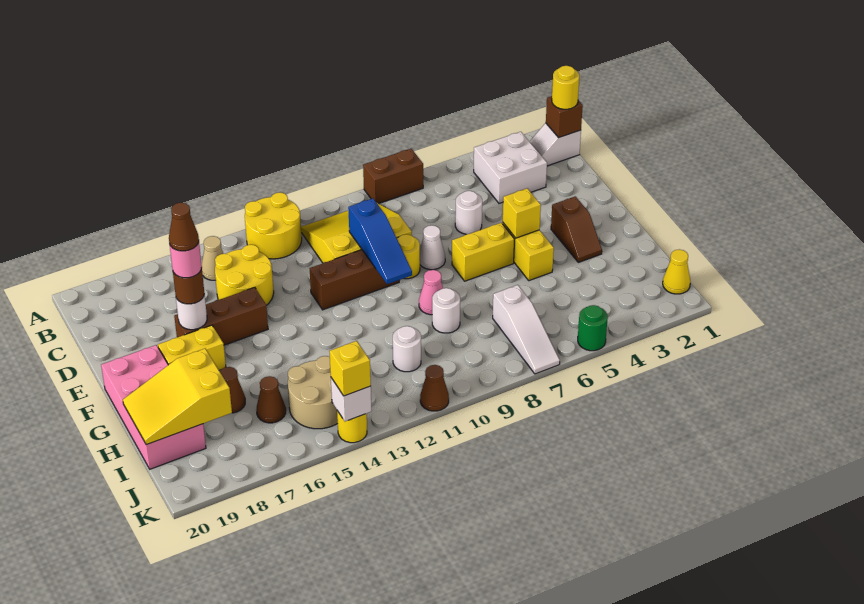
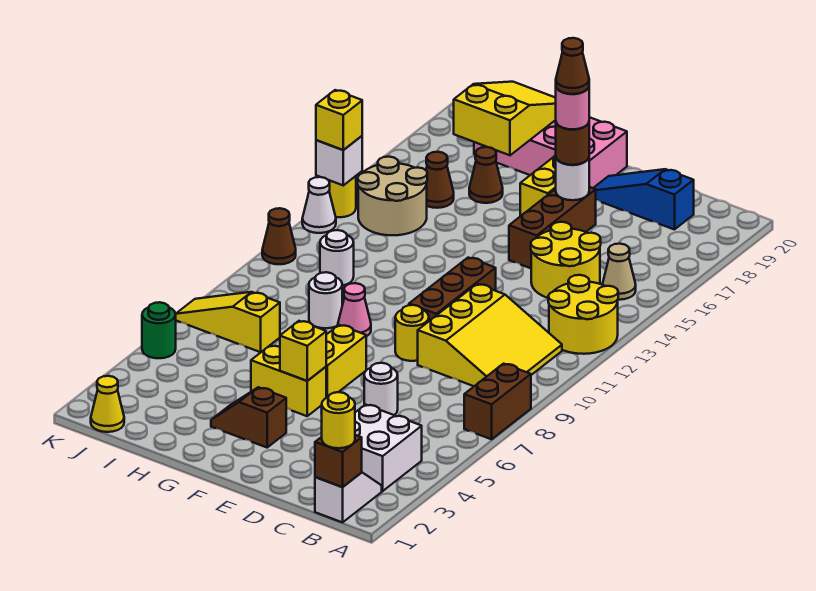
blue 1x3 slope [348,198,412,284] -> blue 1x3 slope moved to [594,169,694,230]
white 1x1 cone [420,225,445,270] -> white 1x1 cone moved to [302,177,336,233]
white 1x3 slope [493,285,560,374] -> yellow 1x3 slope [176,292,280,352]

